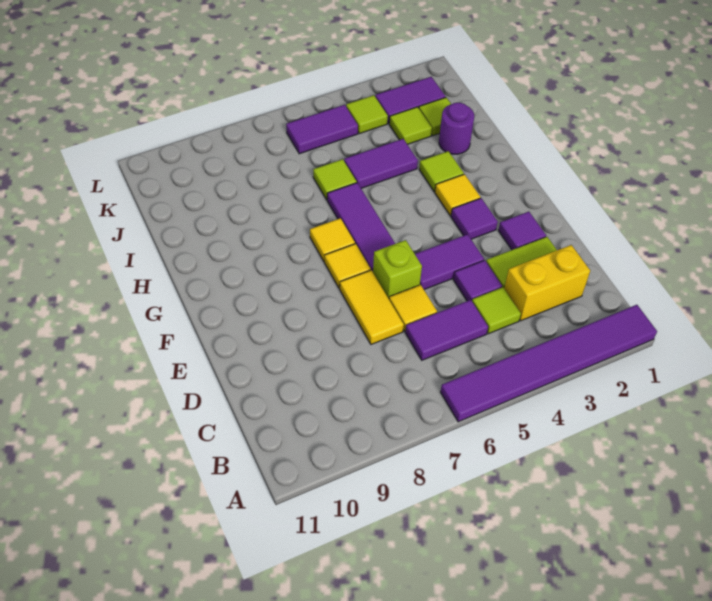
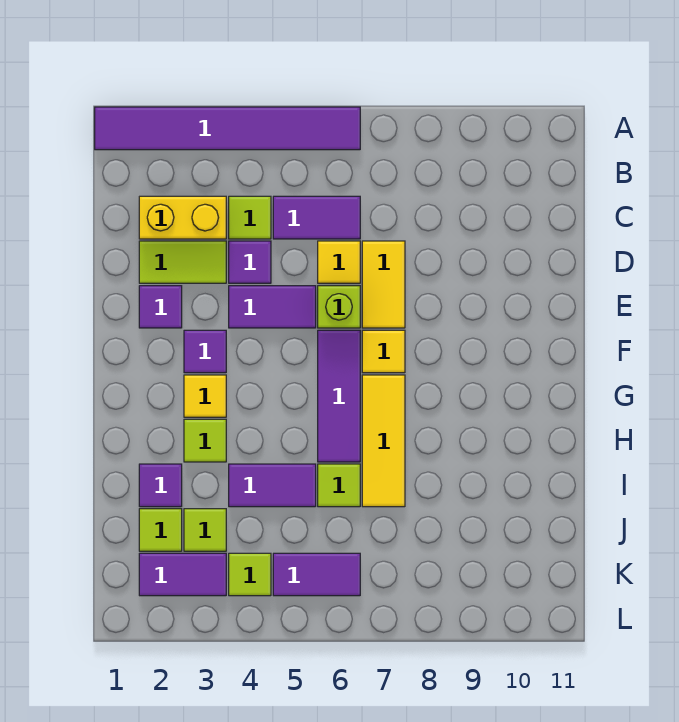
yellow 1x1 tile [310,218,355,262] -> yellow 1x3 tile [362,375,405,507]
purple 1x1 round brick [439,103,474,154] -> purple 1x1 tile [139,464,182,507]

